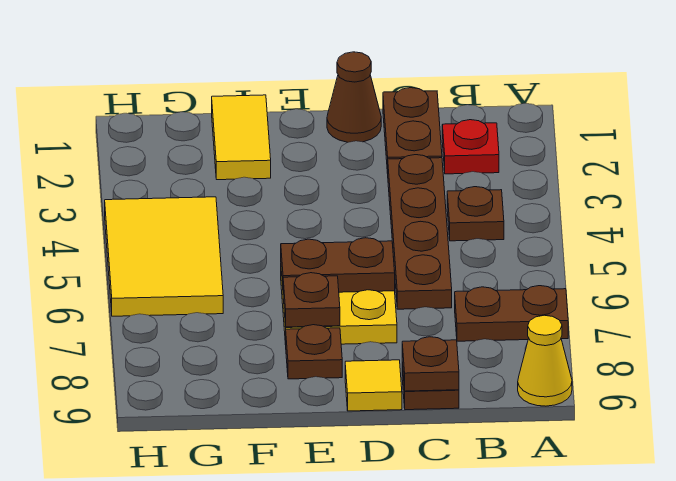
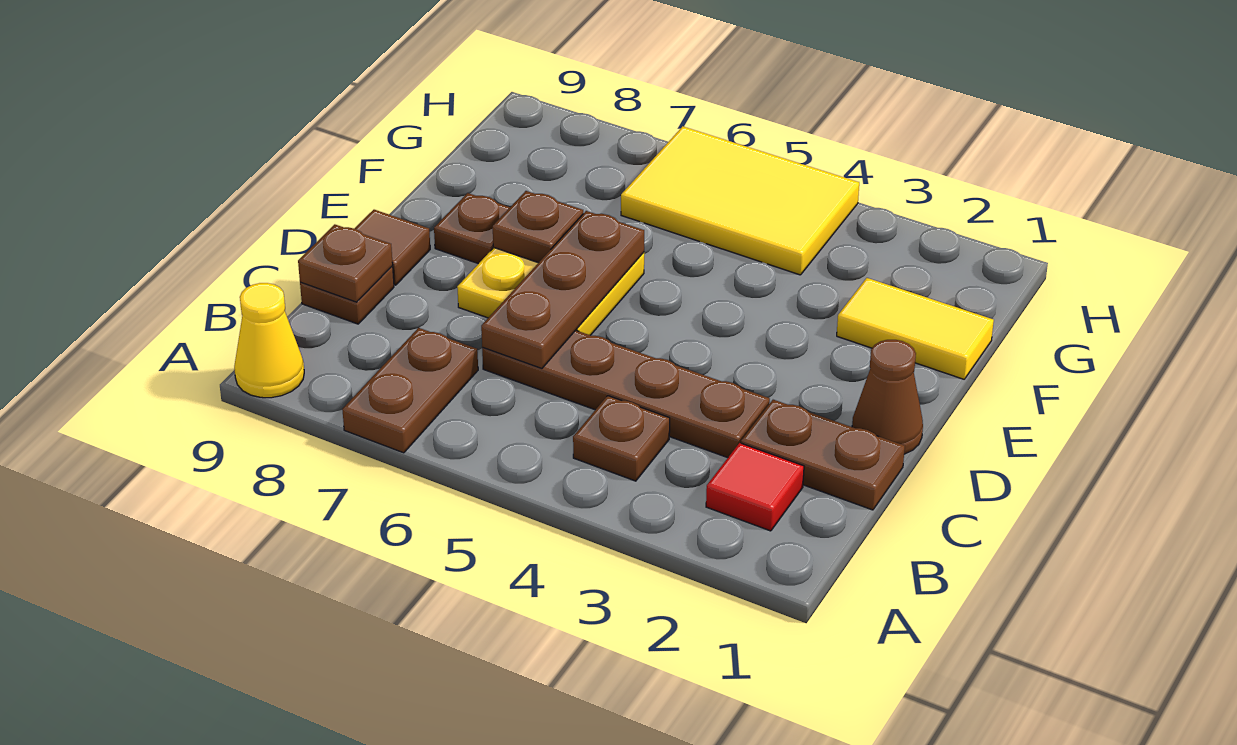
red 1x1 plate [442,120,499,174] -> red 1x1 tile [706,443,804,531]
brown 1x2 plate [281,238,395,292] -> brown 1x3 plate [481,211,644,368]
yellow 1x1 tile [345,360,402,411] -> brown 1x1 tile [354,210,430,285]

